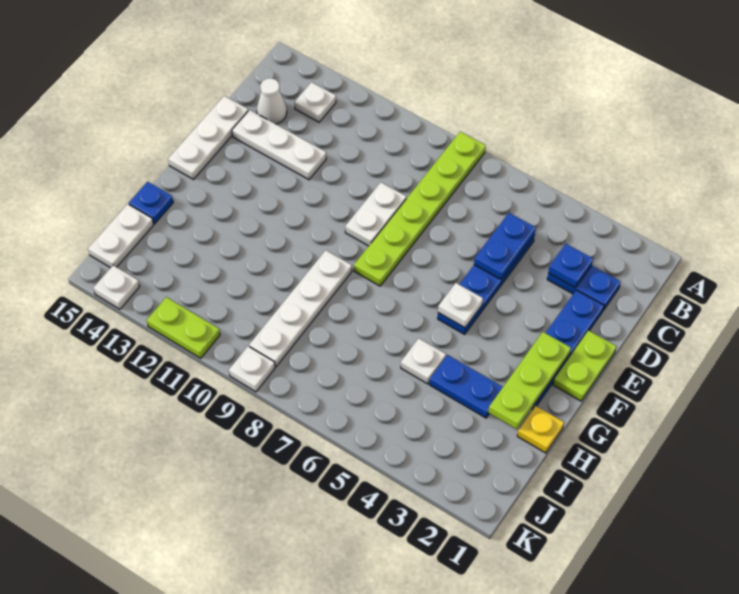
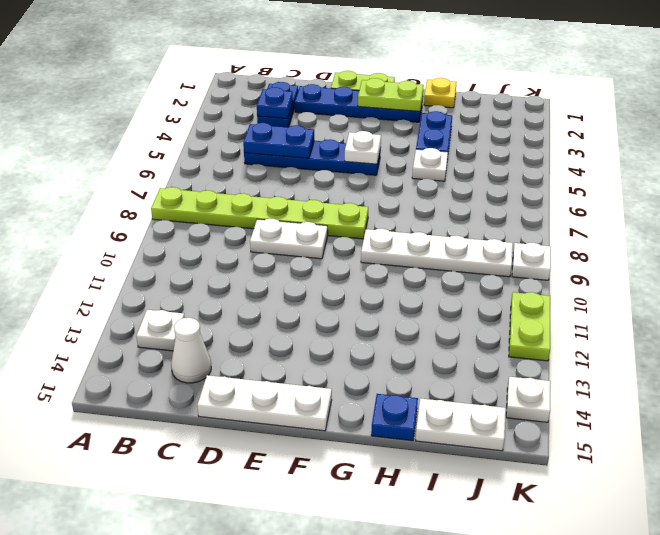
white 1x3 plate [232,110,326,180] -> none
lime 1x3 plate [488,332,571,429] -> lime 1x2 plate [358,78,424,112]

